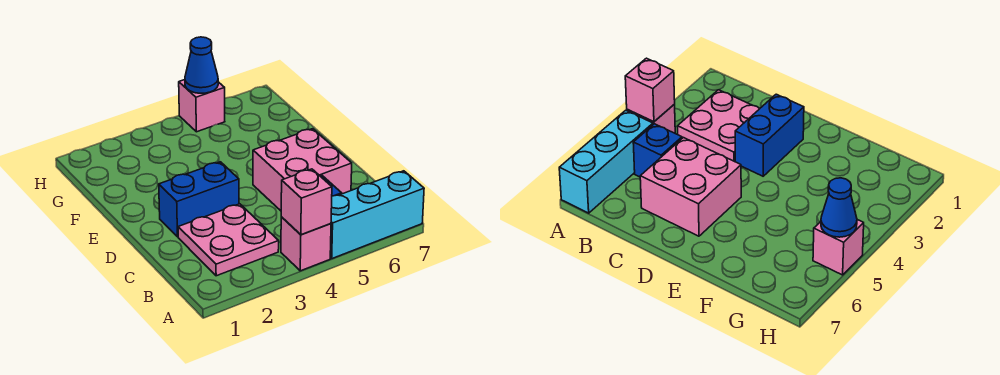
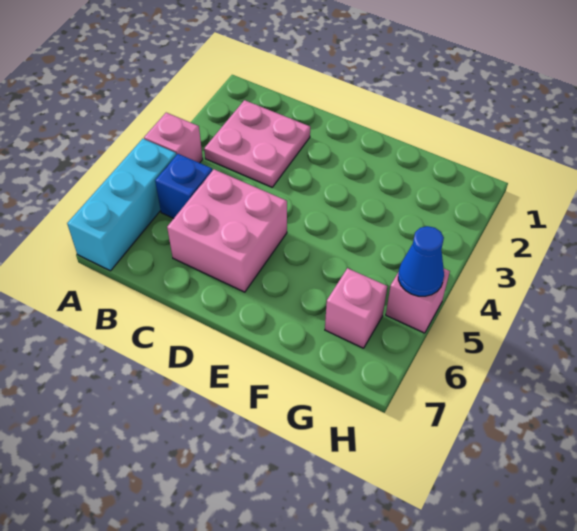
pink 1x1 brick [281,169,332,235] -> pink 1x1 brick moved to [325,268,387,348]
blue 1x2 brick [159,162,239,237] -> none

